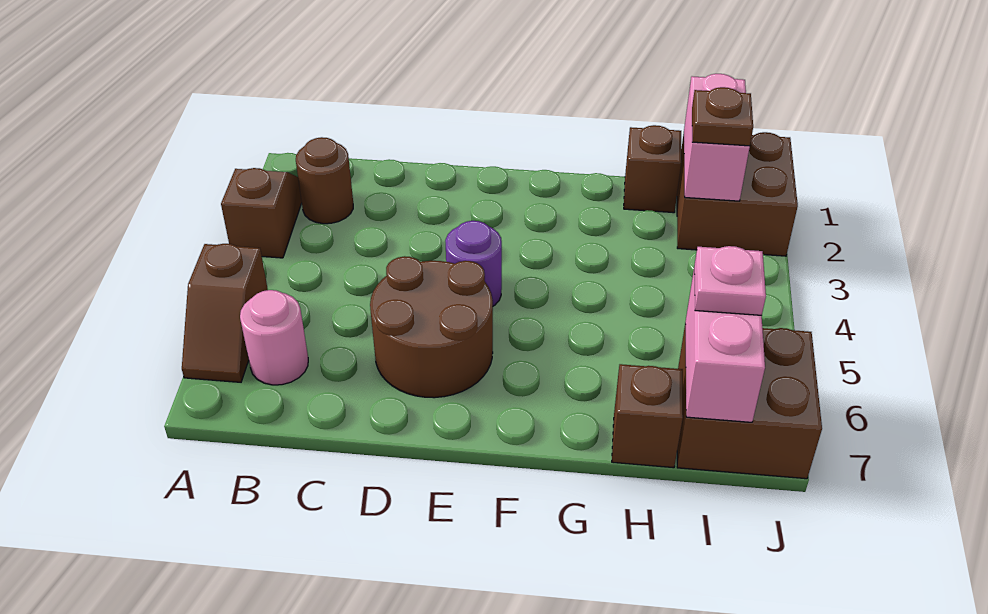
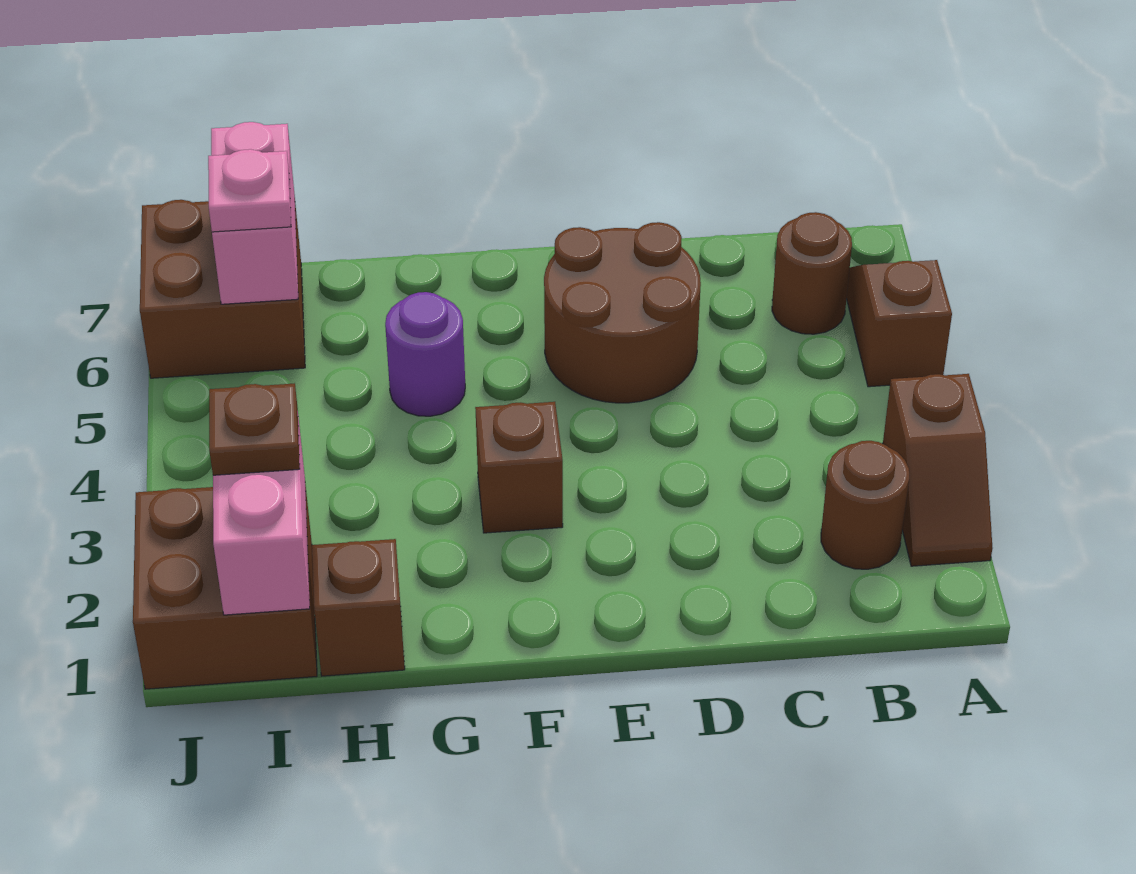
pink 1x1 round brick [240,290,308,385] -> brown 1x1 round brick [772,212,852,334]
purple 1x1 round brick [445,221,502,306] -> purple 1x1 round brick moved to [385,292,465,416]
brown 1x1 brick [612,364,683,468] -> brown 1x1 brick moved to [475,402,563,533]

